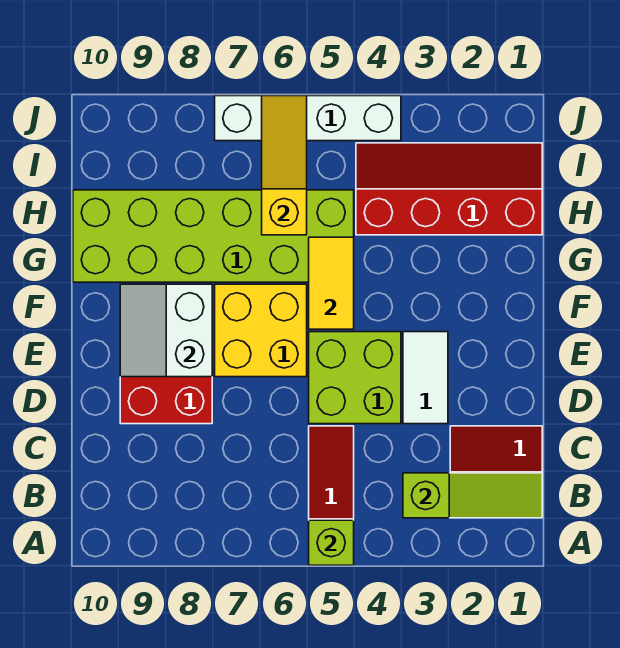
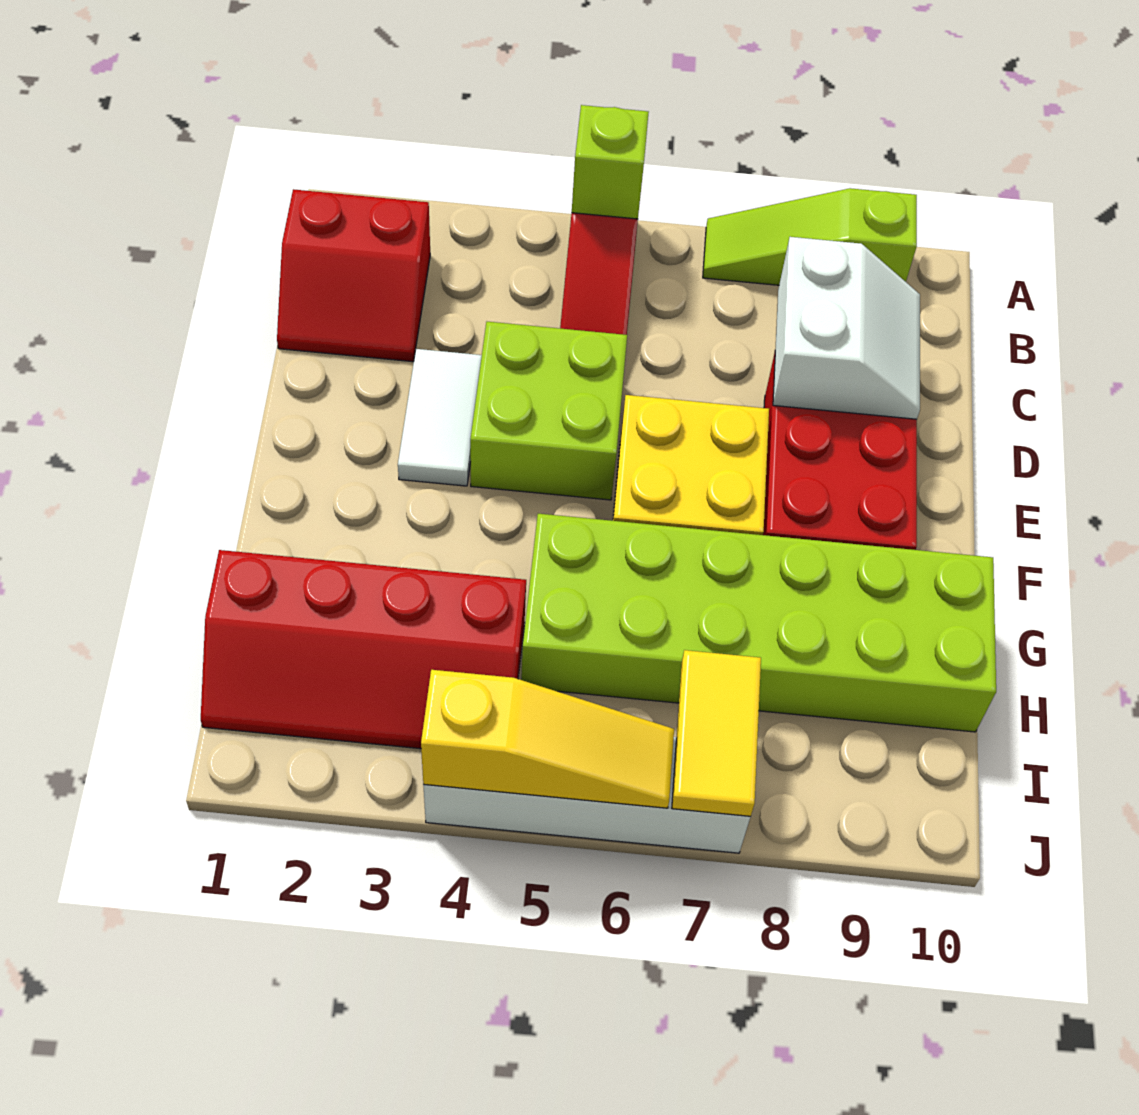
lime 1x3 slope [403,473,542,518] -> lime 1x3 slope moved to [703,188,917,285]
white 2x2 slope [120,284,212,377] -> white 2x2 slope moved to [773,237,920,419]
yellow 1x2 tile [309,237,354,329] -> yellow 1x2 tile moved to [672,650,761,816]
yellow 1x3 slope [262,96,307,235] -> yellow 1x3 slope turned to [421,670,674,808]

